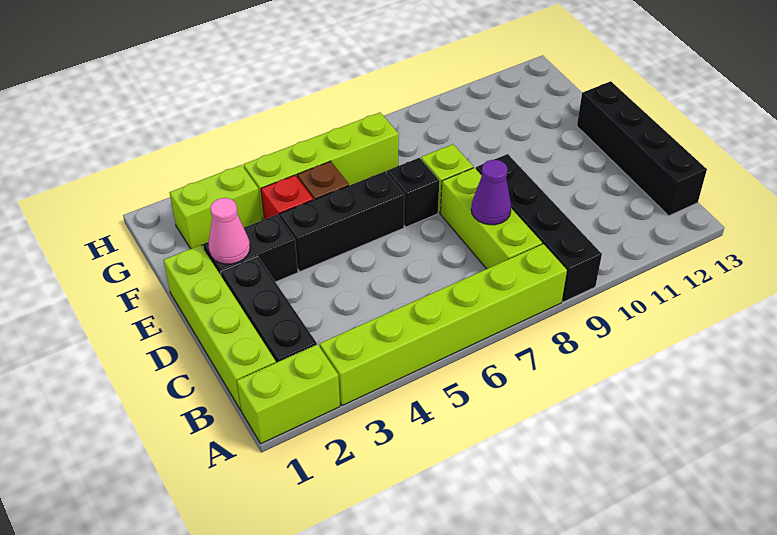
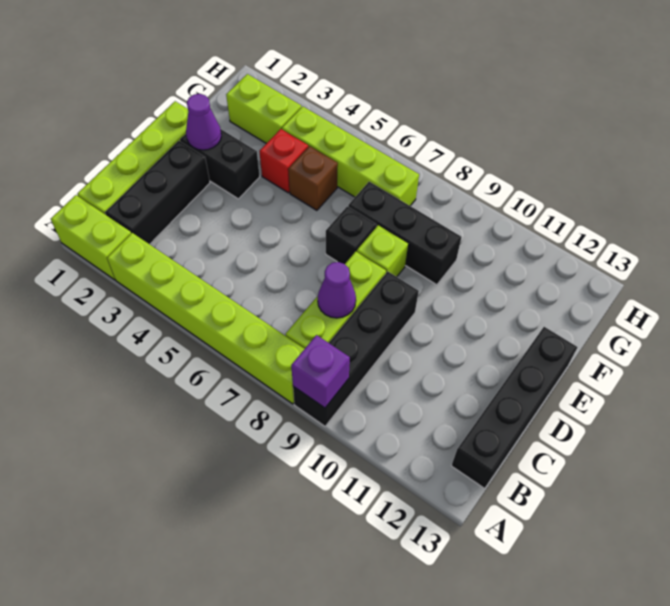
none -> purple 1x1 brick [291,335,350,408]
pink 1x1 cone [208,198,250,264] -> purple 1x1 cone [186,94,221,150]
black 1x3 brick [279,172,405,272] -> black 1x3 brick moved to [348,182,462,285]

